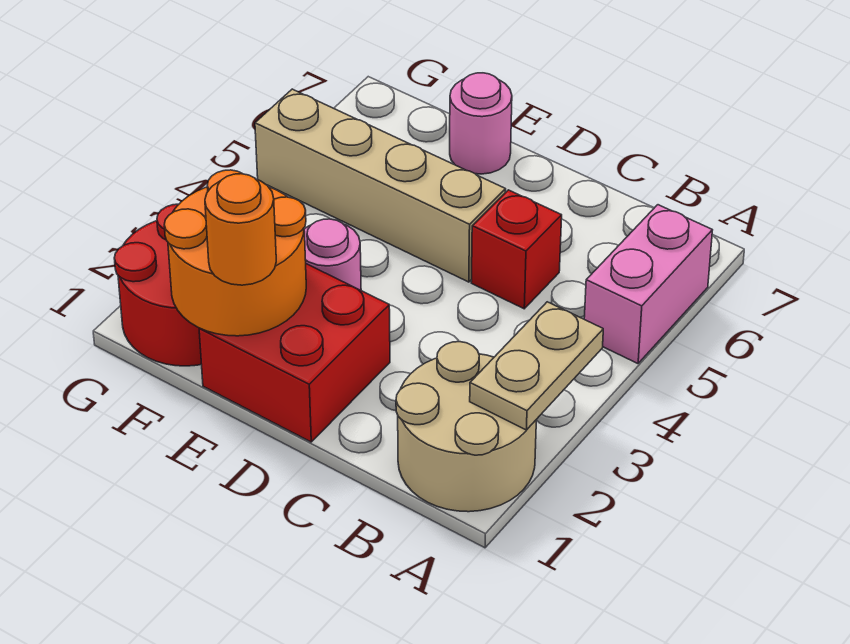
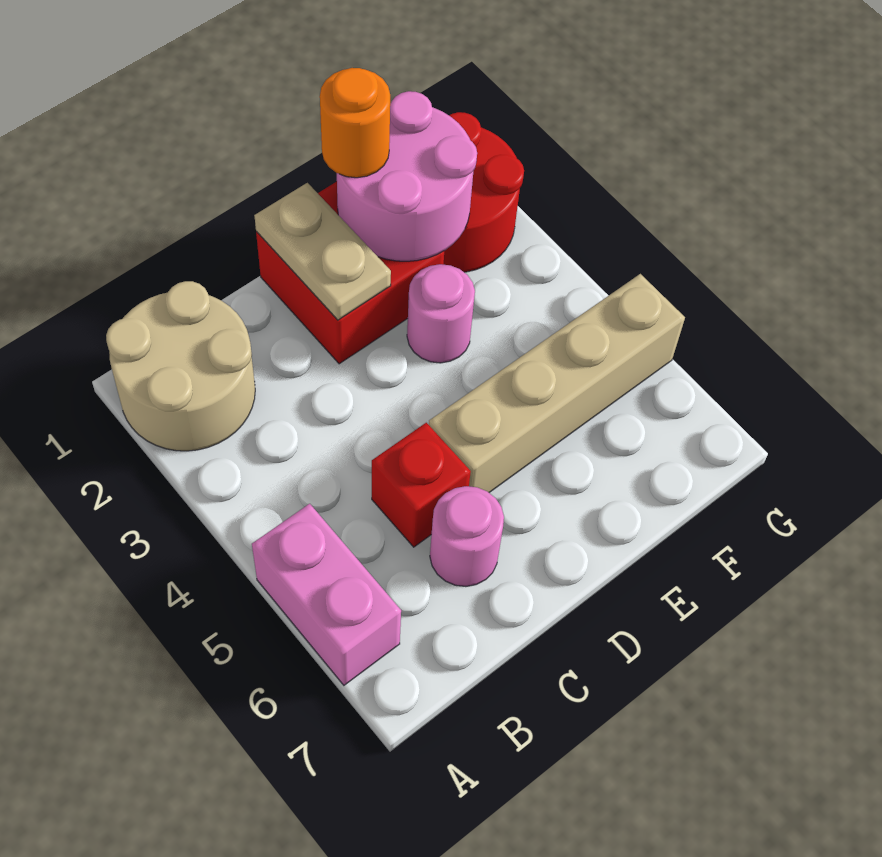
tan 1x2 plate [470,302,603,430] -> tan 1x2 plate moved to [254,183,391,320]
orange 2x2 round brick [164,170,306,336] -> pink 2x2 round brick [337,91,477,261]
pink 1x1 round brick [450,73,512,174] -> pink 1x1 round brick moved to [430,486,504,586]

